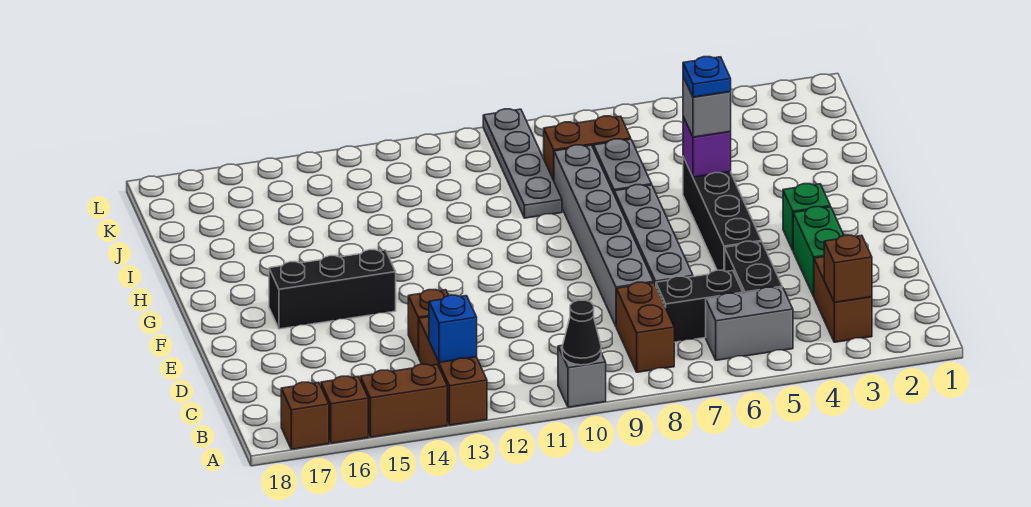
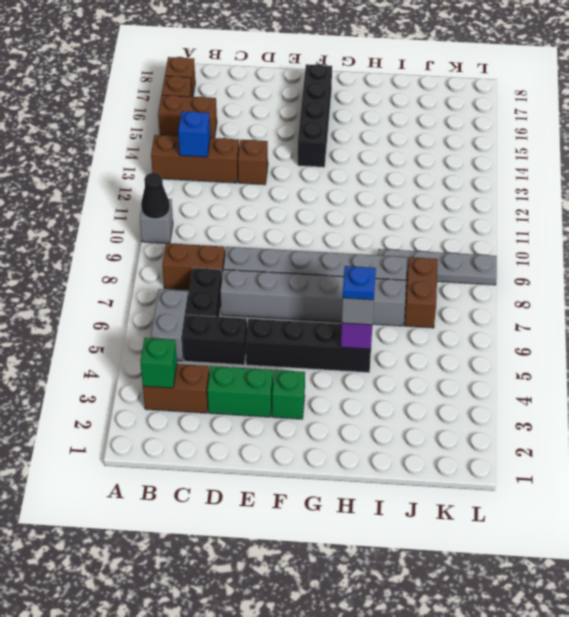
brown 1x2 brick [360,364,447,437] -> brown 1x2 brick turned to [158,95,217,138]
brown 1x1 brick [824,235,872,302] -> green 1x1 brick [140,338,177,388]
black 1x3 brick [269,250,396,329] -> black 1x4 brick [298,64,332,167]

